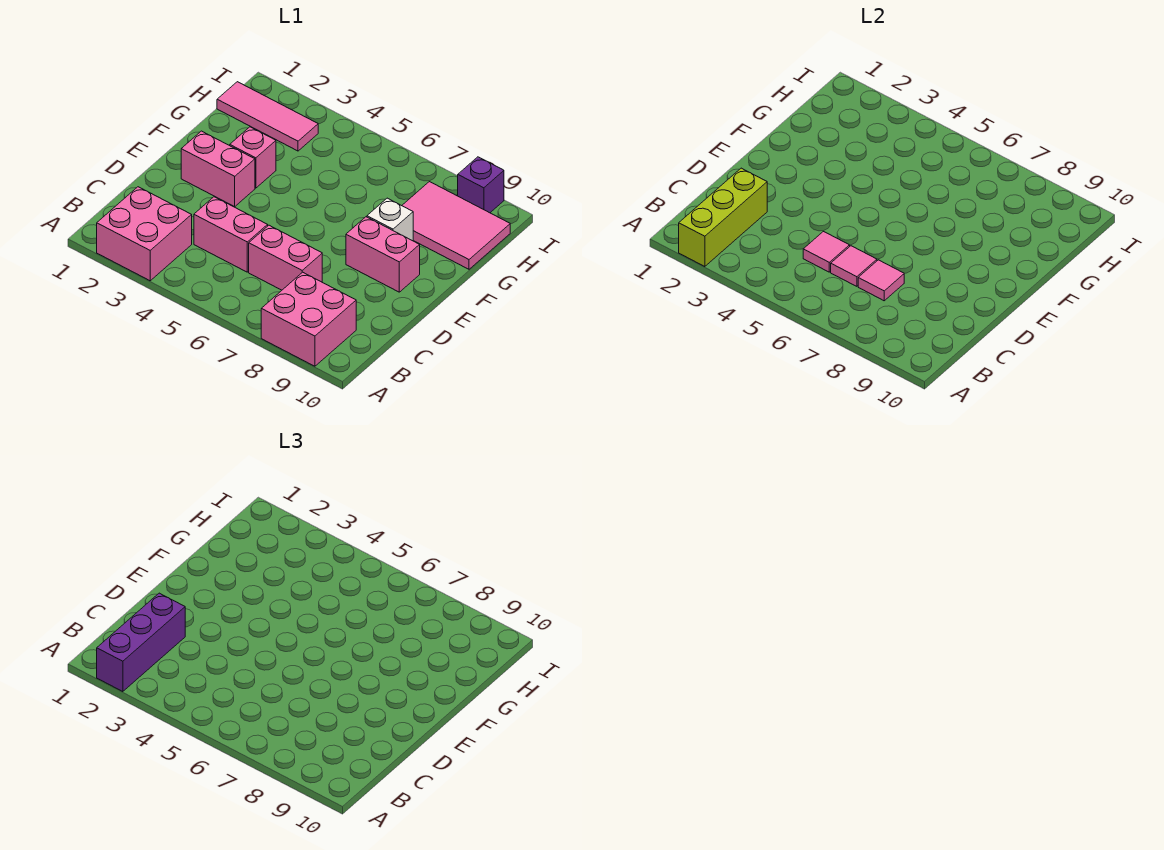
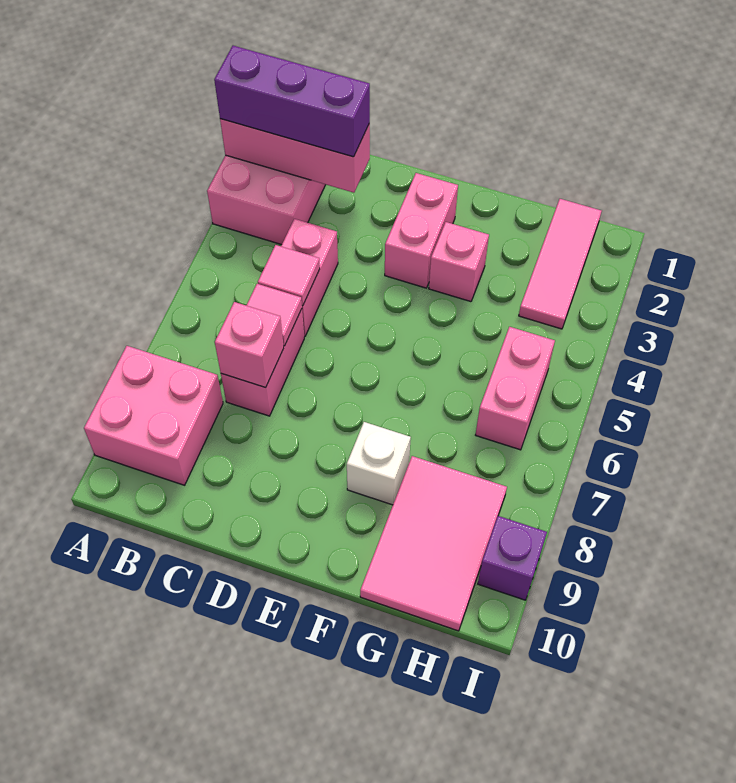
lime 1x3 brick [679,168,767,267] -> pink 1x3 brick [220,119,370,193]
pink 1x1 tile [858,260,904,301] -> pink 1x1 brick [215,302,284,388]
pink 1x2 brick [346,217,420,292] -> pink 1x2 brick moved to [476,327,555,450]

